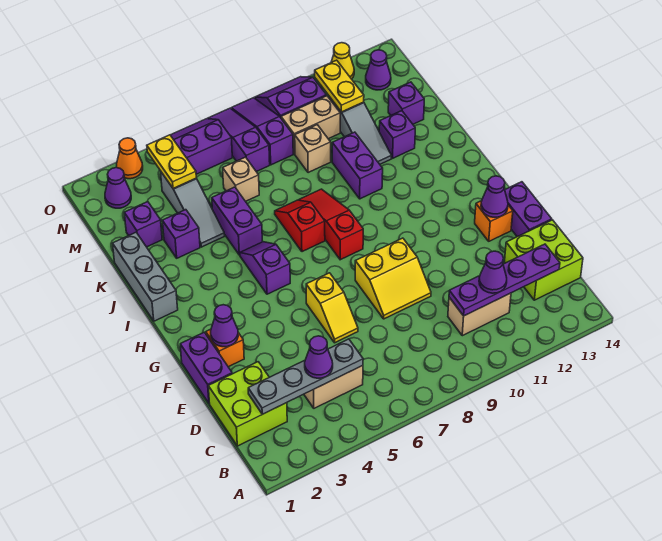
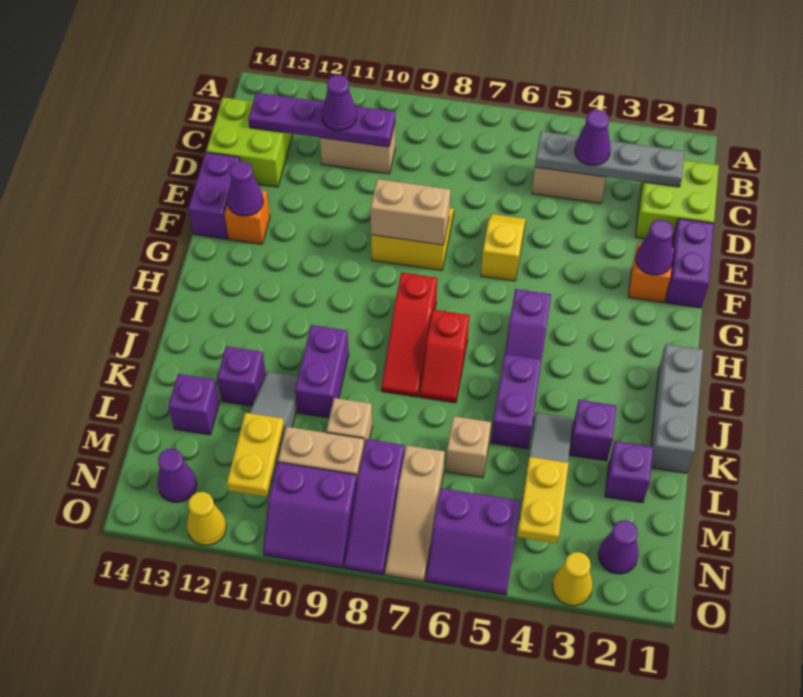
none -> tan 1x2 brick [370,179,450,245]
purple 1x3 slope [208,108,270,172] -> tan 1x3 slope [385,445,445,582]
orange 1x1 cone [117,138,143,179] -> yellow 1x1 cone [552,552,593,606]

